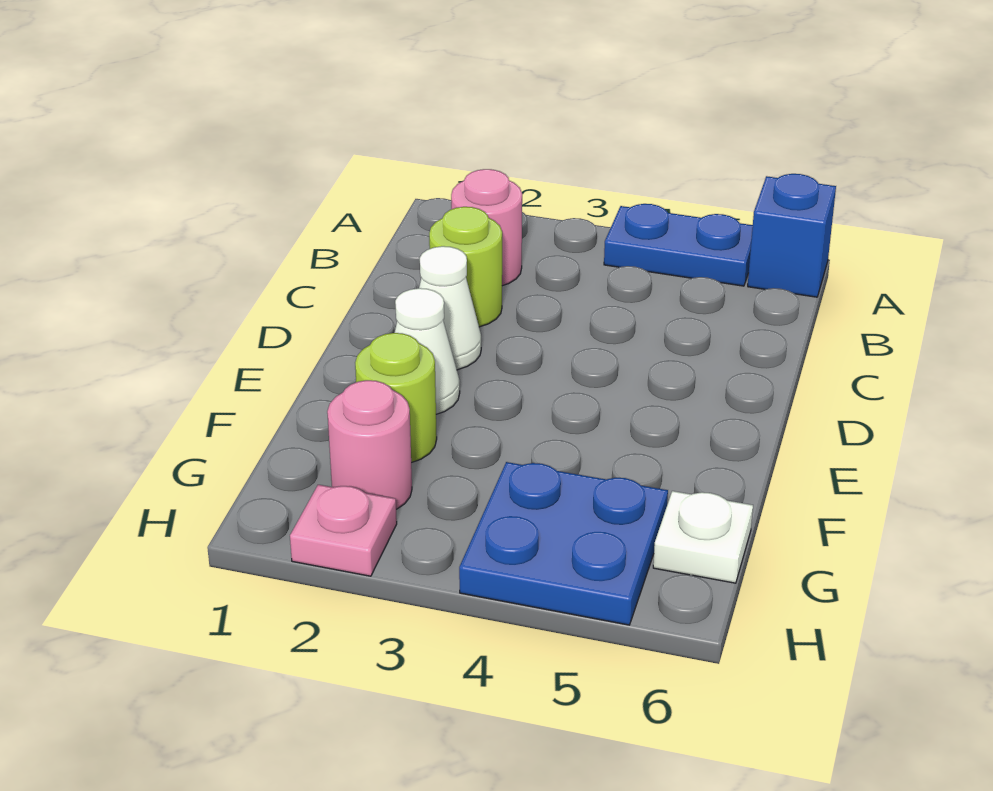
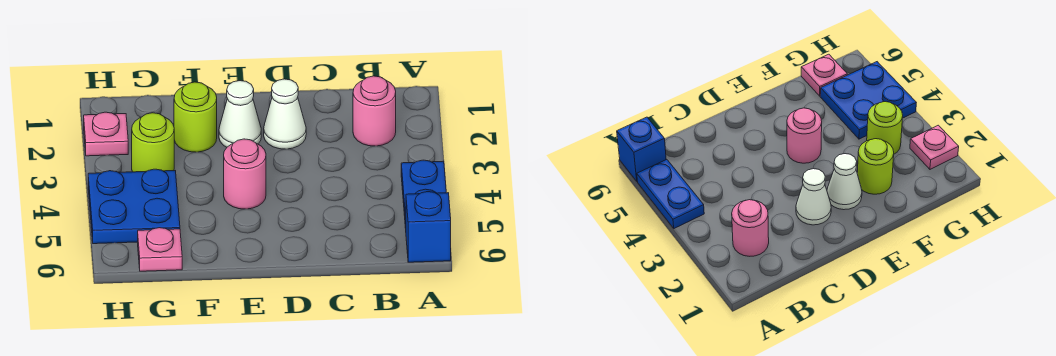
lime 1x1 round brick [429,207,502,327] -> lime 1x1 round brick moved to [132,113,174,172]
pink 1x1 round brick [327,380,412,509] -> pink 1x1 round brick moved to [224,139,266,209]
white 1x1 plate [653,491,753,583] -> pink 1x1 plate [138,228,182,271]

